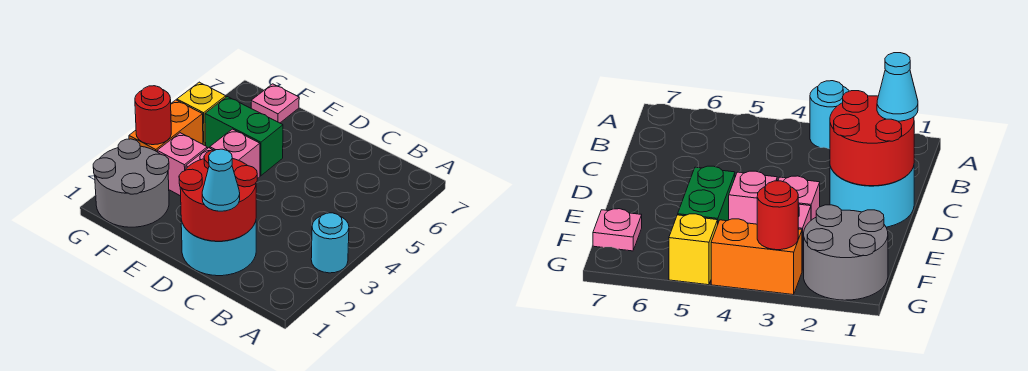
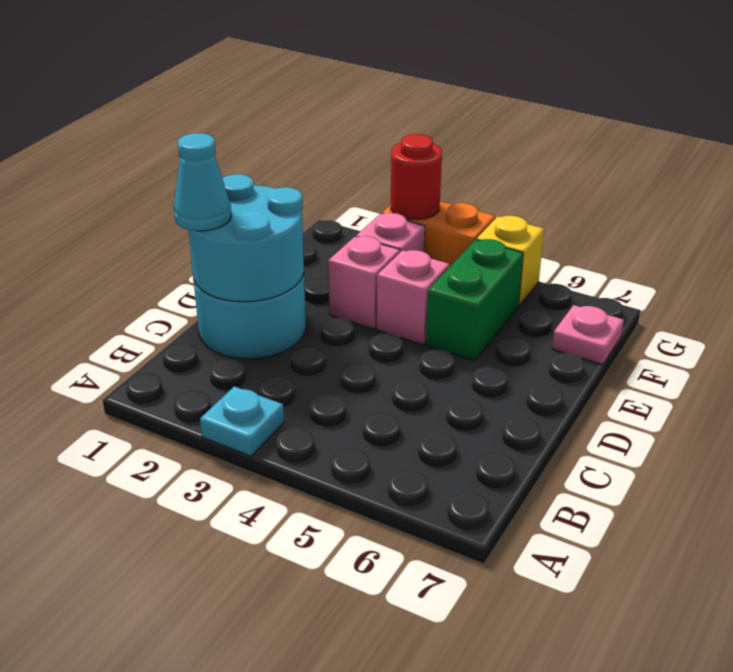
cyan 1x1 round brick [311,213,349,273] -> cyan 1x1 plate [200,386,284,456]
red 2x2 round brick [179,150,257,241] -> cyan 2x2 round brick [188,174,304,302]
grey 2x2 round brick [93,139,169,227] -> none

